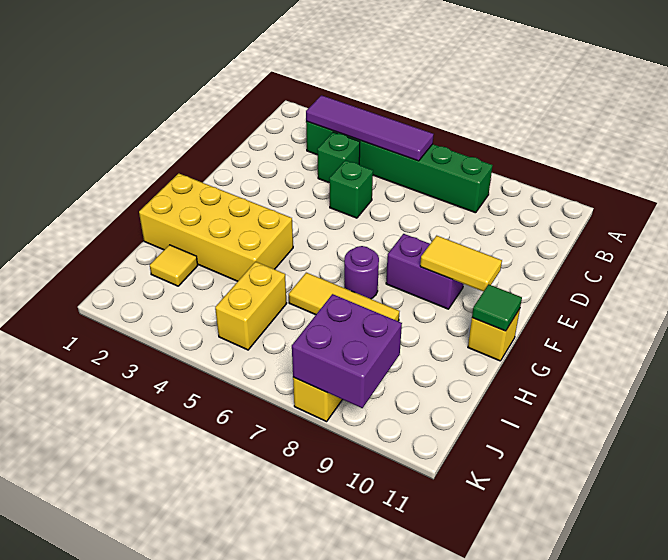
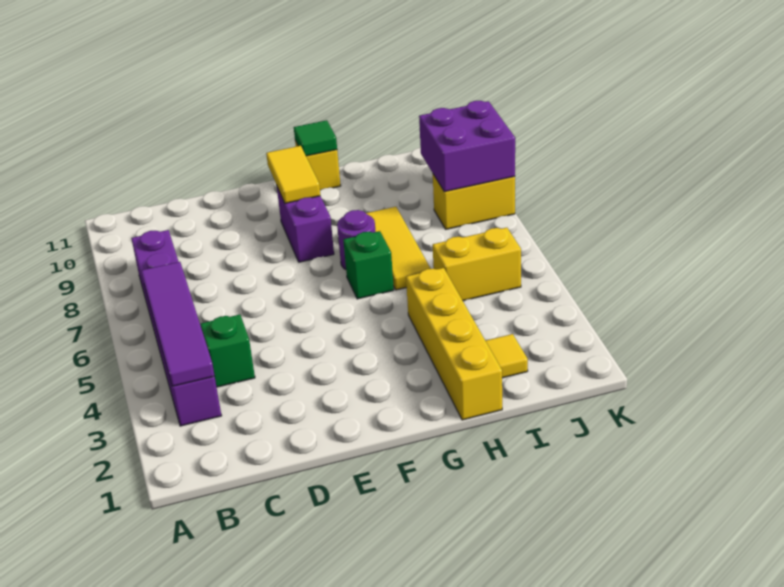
green 1x6 brick [306,121,493,213] -> purple 1x6 brick [131,230,222,426]
green 1x1 brick [329,160,373,218] -> green 1x1 brick moved to [343,231,394,299]
yellow 2x4 brick [139,173,293,281] -> yellow 1x4 brick [406,268,502,420]

